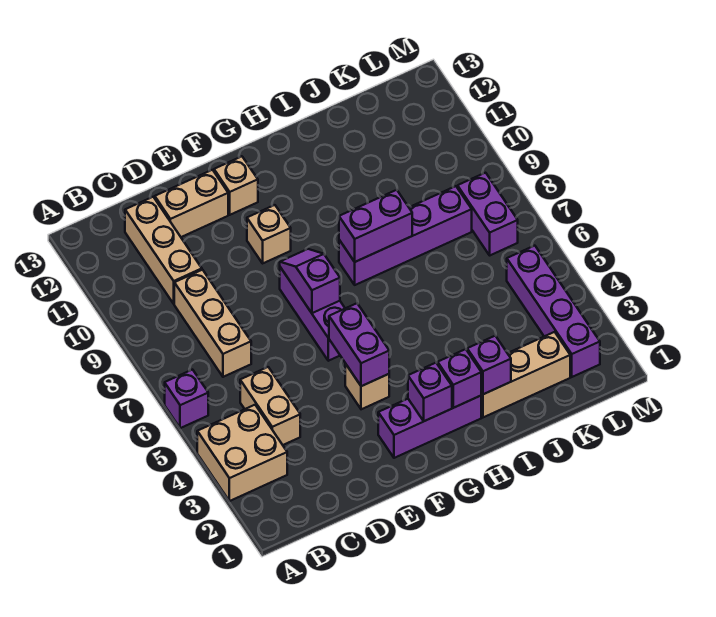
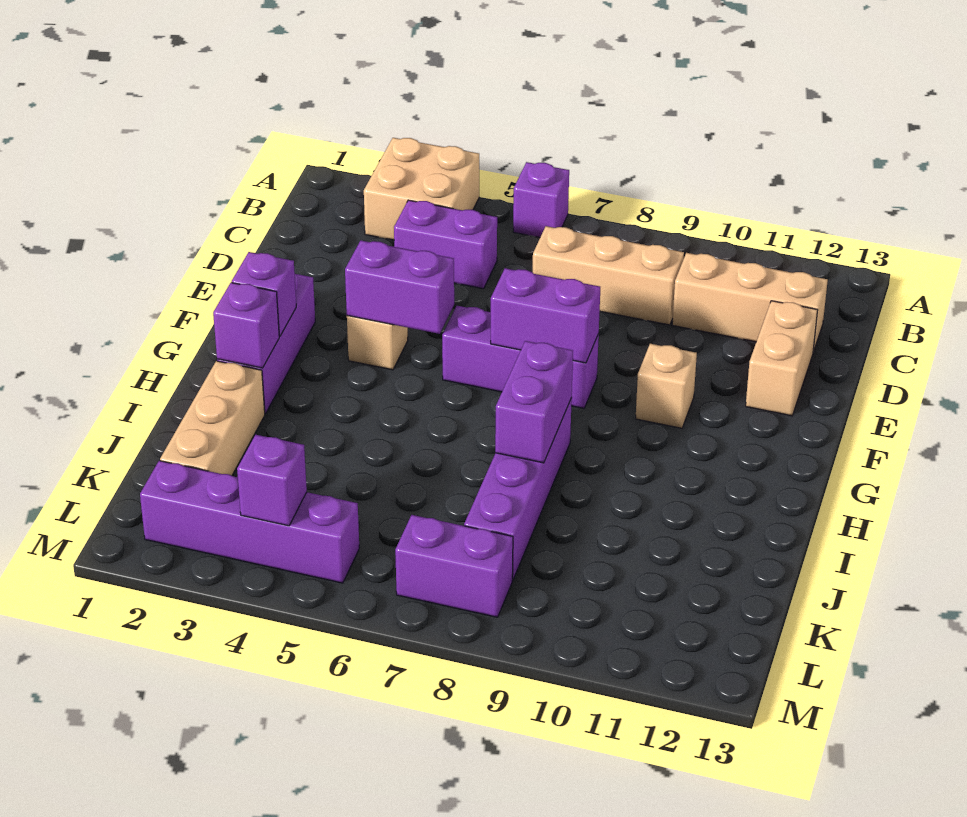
tan 1x2 brick [240,367,300,445] -> purple 1x2 brick [394,200,497,289]
purple 1x2 slope [280,249,340,313] -> purple 1x2 brick [491,268,600,363]
tan 1x1 brick [214,156,258,215] -> none
purple 1x1 brick [467,336,511,394] -> purple 1x1 brick moved to [237,435,307,526]

